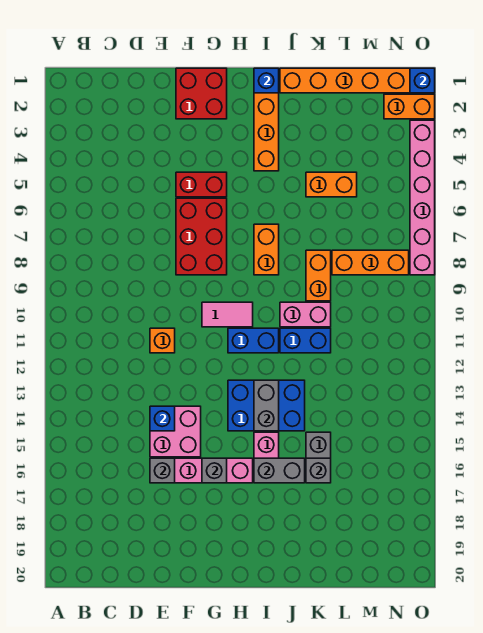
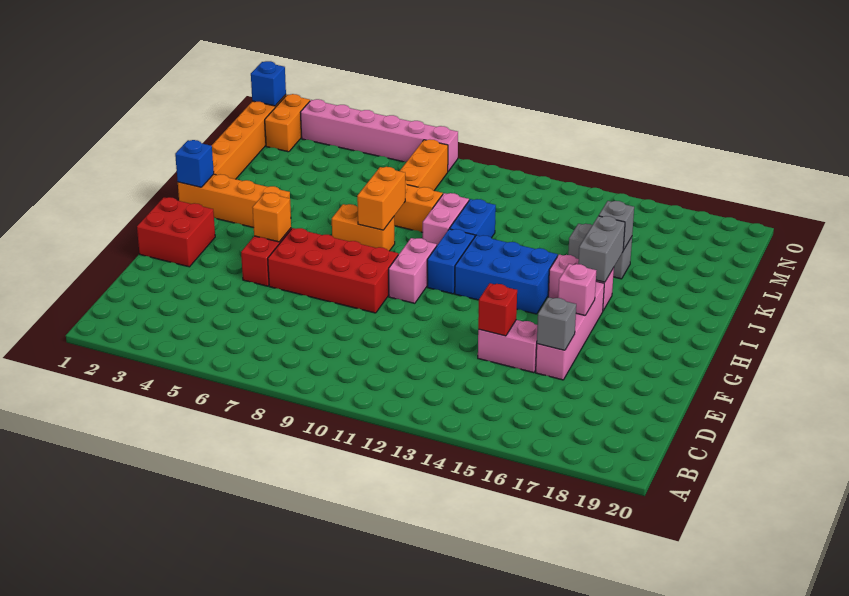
orange 1x1 brick [150,328,175,353] -> orange 1x1 brick moved to [252,193,291,242]
pink 2x2 brick [150,406,201,457] -> pink 1x2 brick [478,320,537,373]
blue 1x1 brick [150,406,175,431] -> red 1x1 brick [478,283,517,336]
red 2x3 brick [176,198,227,275] -> red 2x4 brick [268,228,398,313]
pink 1x2 tile [202,302,253,327] -> pink 1x2 brick [389,238,437,303]
grey 1x1 brick [202,458,227,483] -> pink 1x1 brick [558,264,596,315]
blue 2x3 brick [228,380,305,431] -> blue 2x3 brick turned to [455,235,558,314]
grey 1x2 brick [254,380,279,431] -> none
orange 1x2 brick [306,172,357,197] -> orange 1x2 brick moved to [357,167,405,230]

